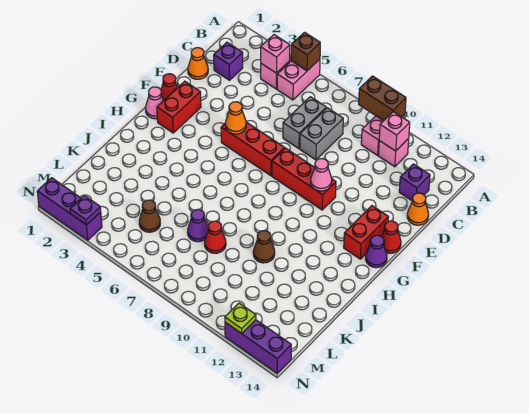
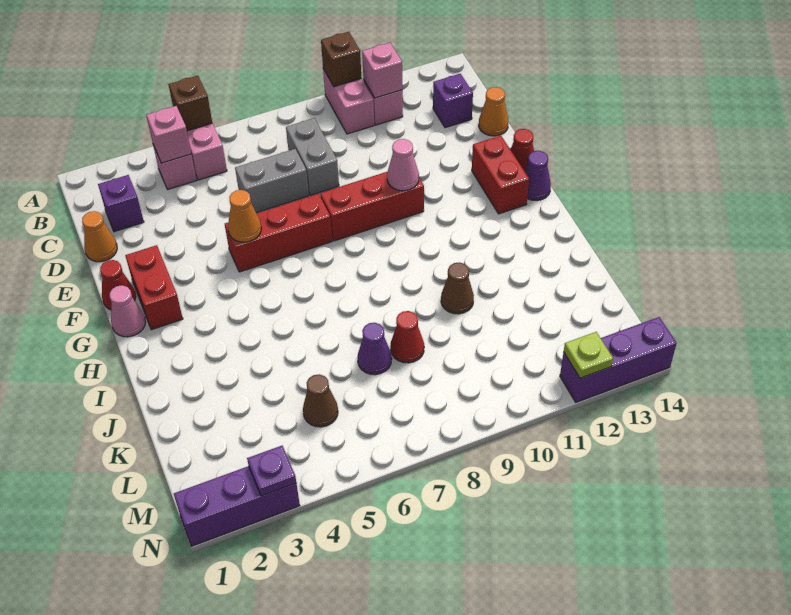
brown 1x2 brick [359,76,406,121] -> brown 1x1 brick [321,32,361,87]
grey 1x2 brick [283,97,326,149] -> grey 1x2 brick turned to [235,149,309,213]

